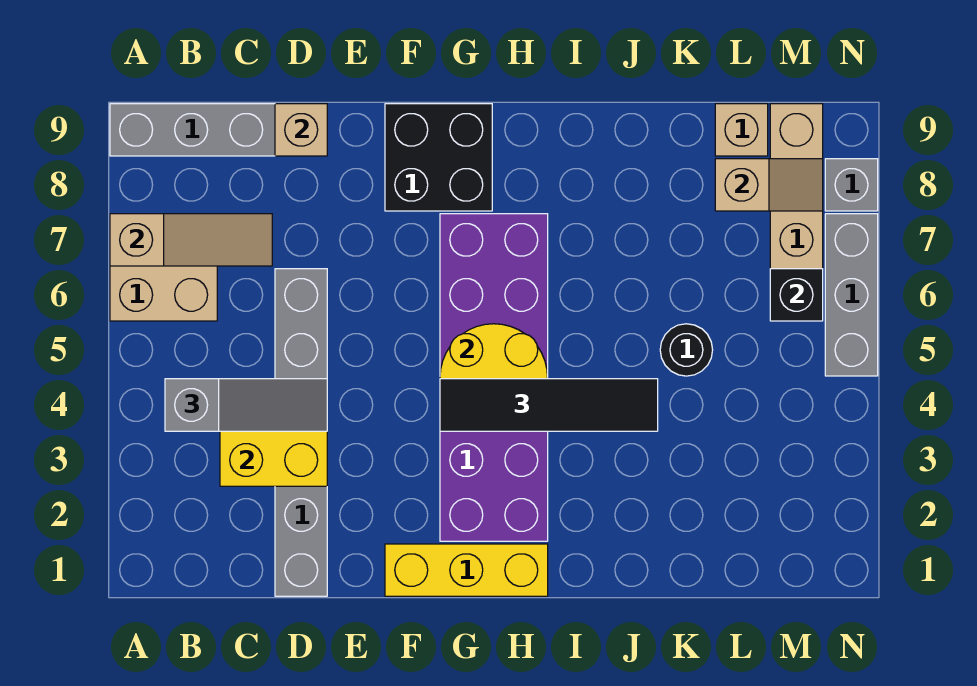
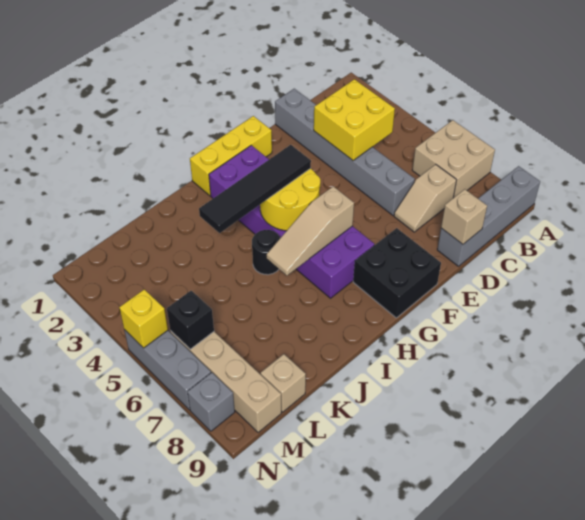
tan 1x3 slope [110,214,272,266] -> tan 1x3 slope moved to [266,186,354,276]
grey 1x3 slope [165,379,327,431] -> none
black 1x1 round brick [660,324,713,376] -> black 1x1 round brick moved to [252,230,280,275]
tan 1x2 slope [715,159,823,211] -> tan 1x2 slope moved to [394,164,456,232]
none -> yellow 1x1 brick [119,289,168,348]

